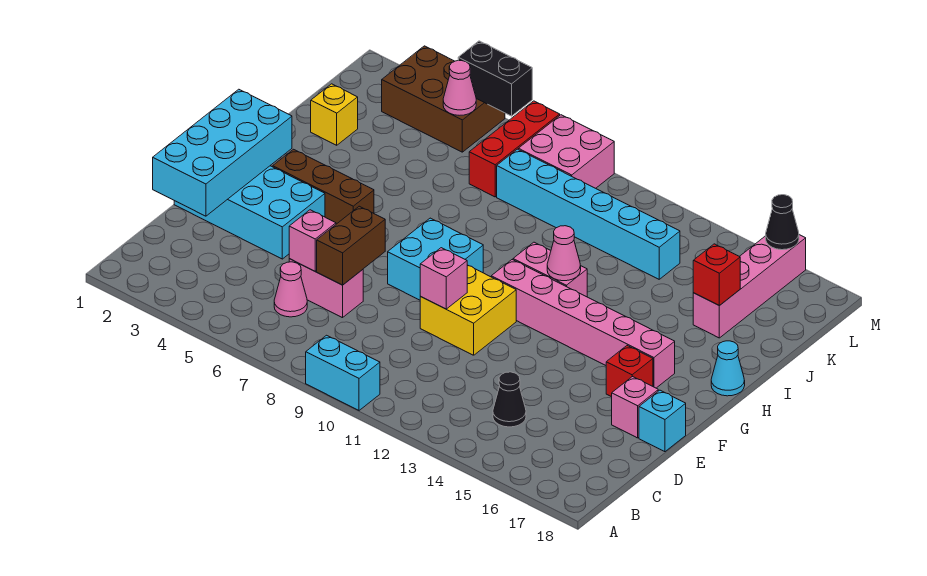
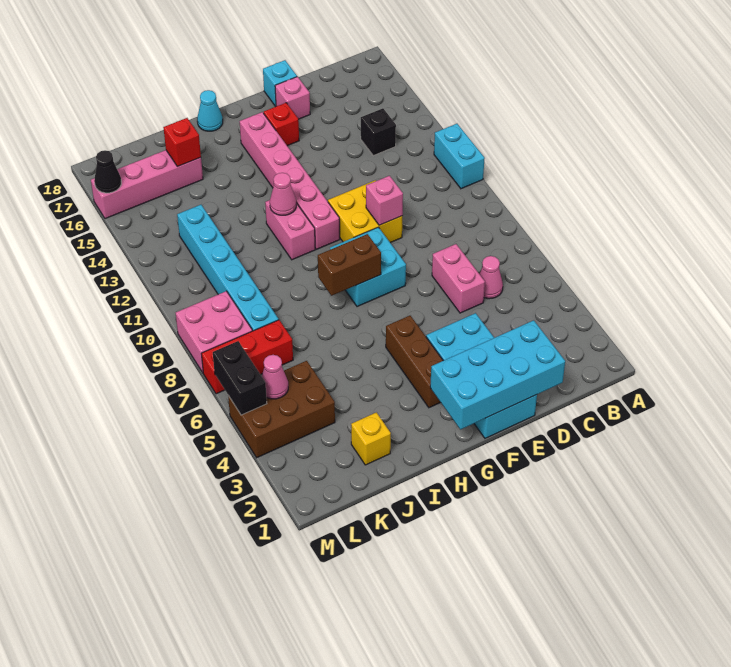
cyan 1x2 brick [306,335,380,410] -> cyan 1x2 brick moved to [434,124,485,189]
black 1x1 cone [493,372,526,427] -> black 1x1 brick [361,108,396,156]
pink 1x1 brick [289,210,336,271] -> none
brown 1x2 brick [317,206,385,285] -> brown 1x2 brick moved to [318,234,381,296]
brown 2x3 brick [382,46,505,152] -> brown 2x3 brick turned to [228,361,335,458]

